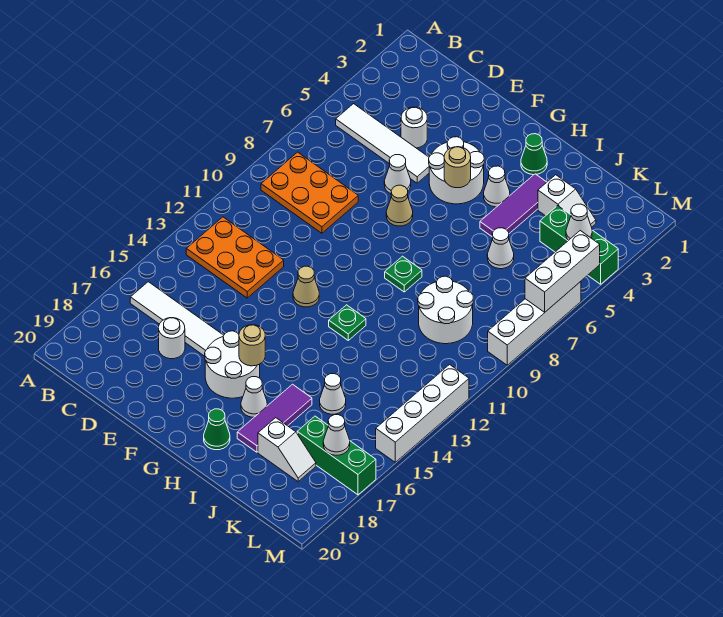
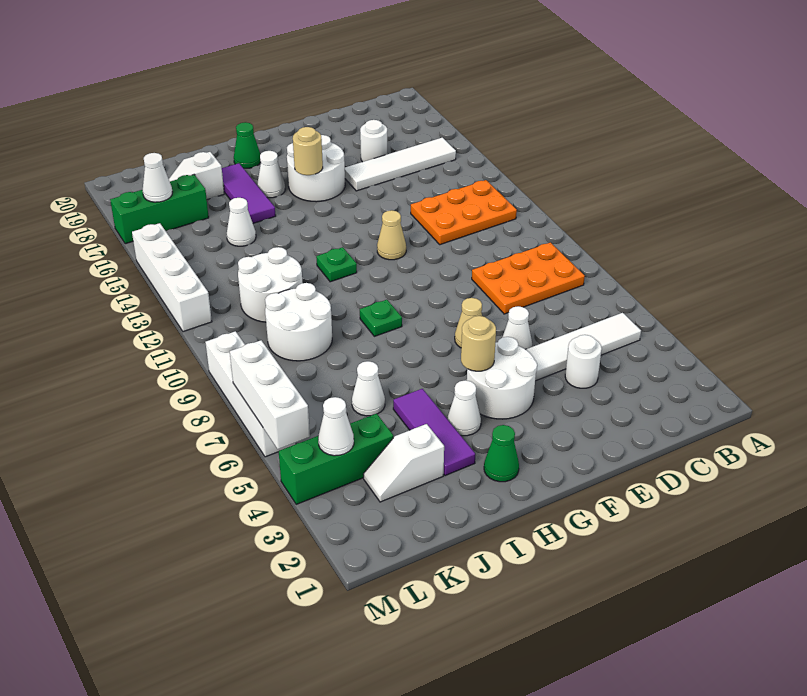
none -> white 2x2 round brick [238,247,302,322]

